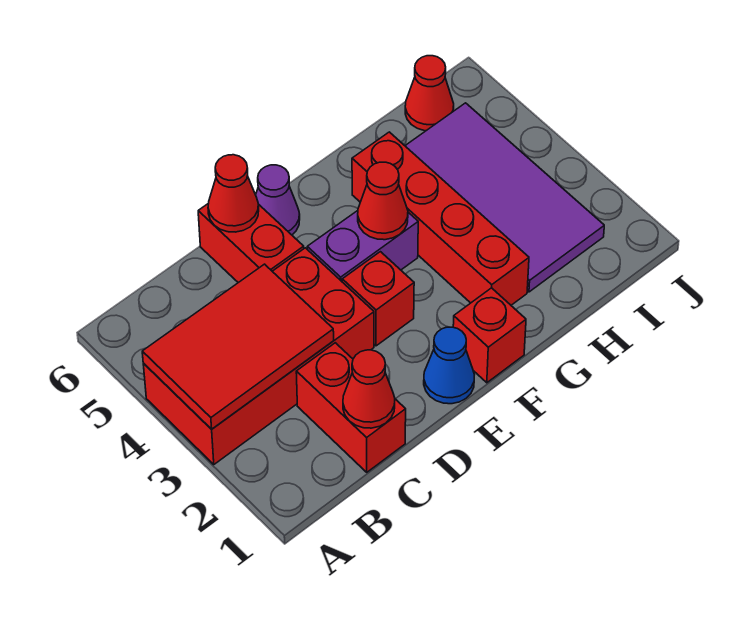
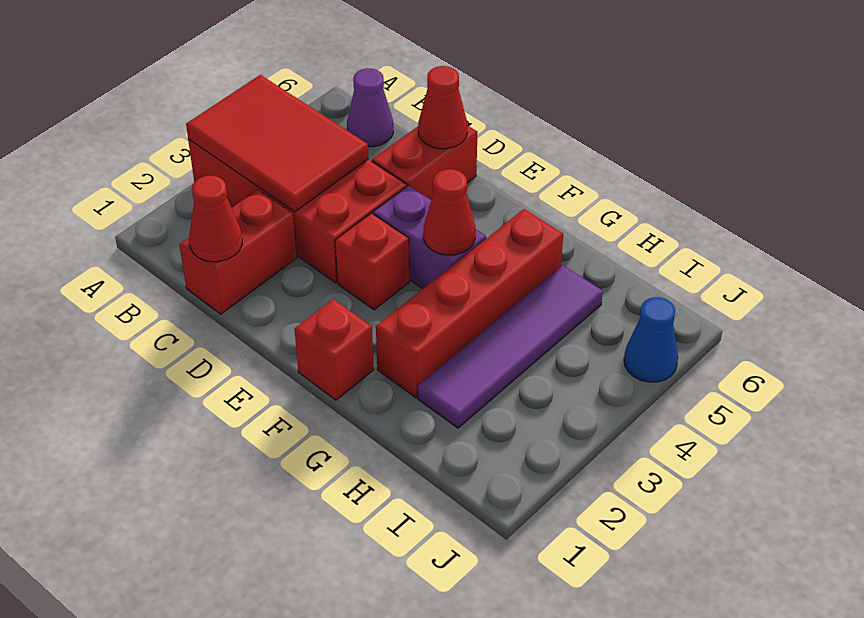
blue 1x1 cone [424,327,474,404] -> blue 1x1 cone moved to [624,297,678,382]
purple 1x1 cone [256,165,300,235] -> purple 1x1 cone moved to [347,68,393,147]
purple 2x4 tile [405,103,604,292] -> purple 1x4 tile [418,265,603,428]
red 1x1 cone [405,56,454,131] -> none

